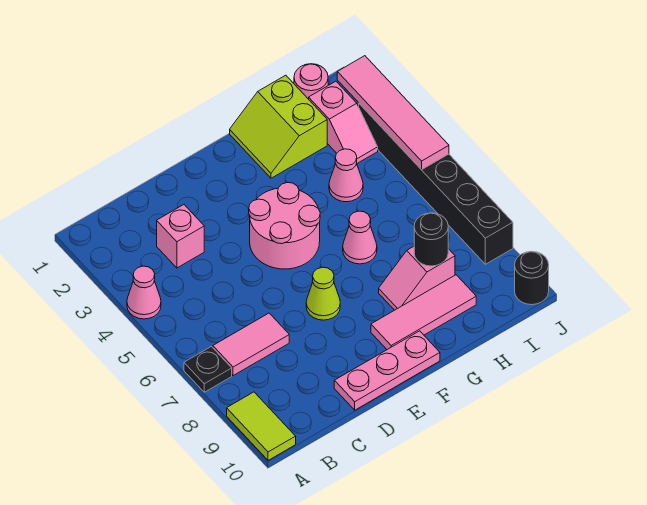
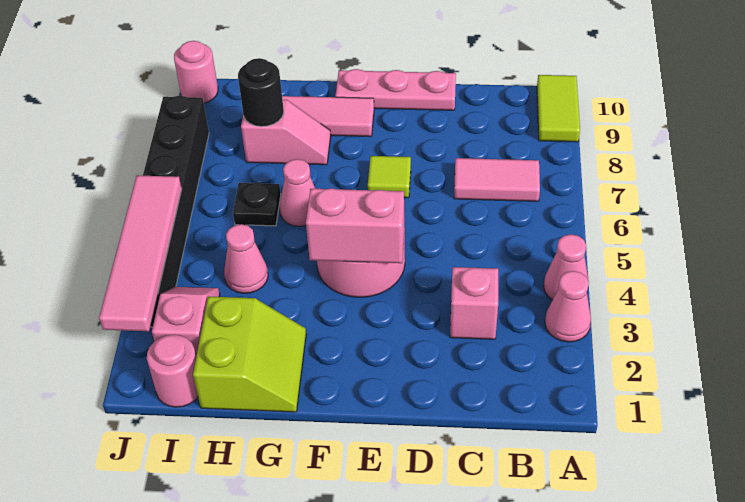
none -> pink 1x1 cone [545,271,591,342]
black 1x1 plate [184,347,232,392] -> black 1x1 plate moved to [233,183,281,226]
none -> pink 1x2 brick [306,188,404,263]
lime 1x1 cone [306,267,340,320] -> lime 1x1 tile [368,156,411,198]
black 1x1 round brick [515,251,549,305] -> pink 1x1 round brick [174,41,218,103]

